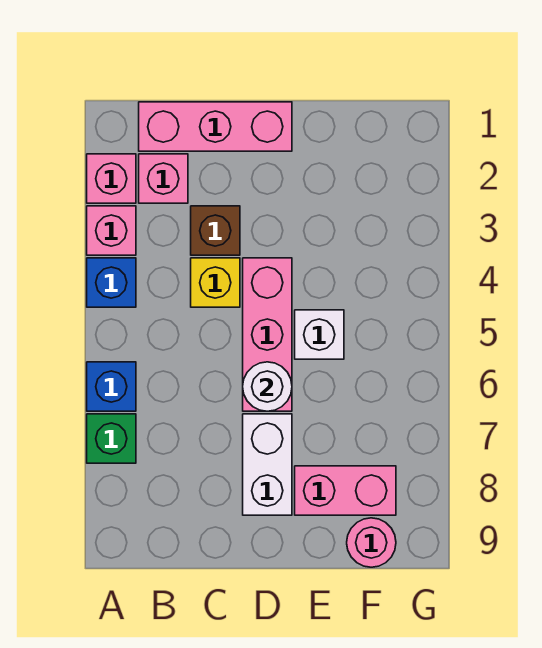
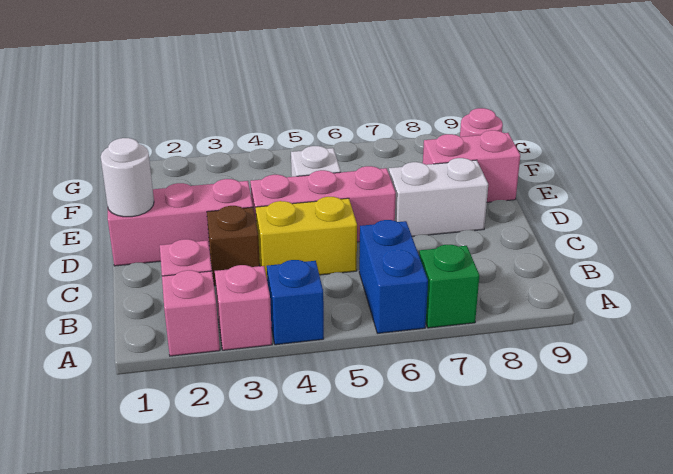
blue 1x1 brick [87,362,136,411] -> blue 1x2 brick [359,220,428,333]
pink 1x3 brick [139,102,292,151] -> pink 1x3 brick turned to [108,179,253,266]
yellow 1x1 brick [191,258,240,307] -> yellow 1x2 brick [255,197,357,278]
white 1x1 round brick [243,362,292,411] -> white 1x1 round brick moved to [101,138,154,217]
pink 1x2 brick [295,466,396,515] -> pink 1x2 brick turned to [423,130,520,202]

